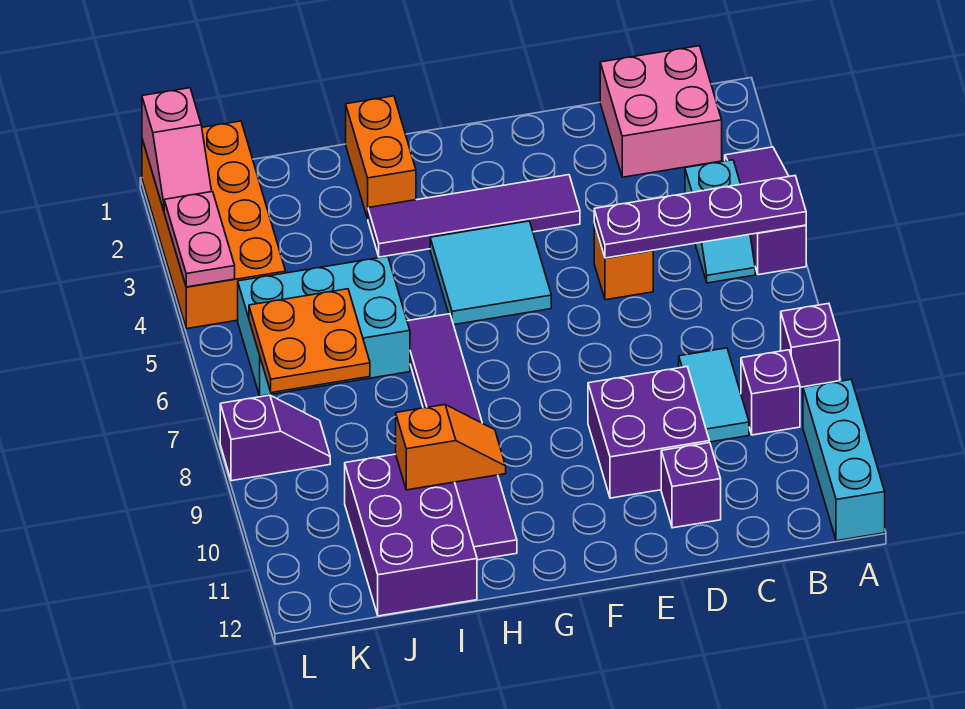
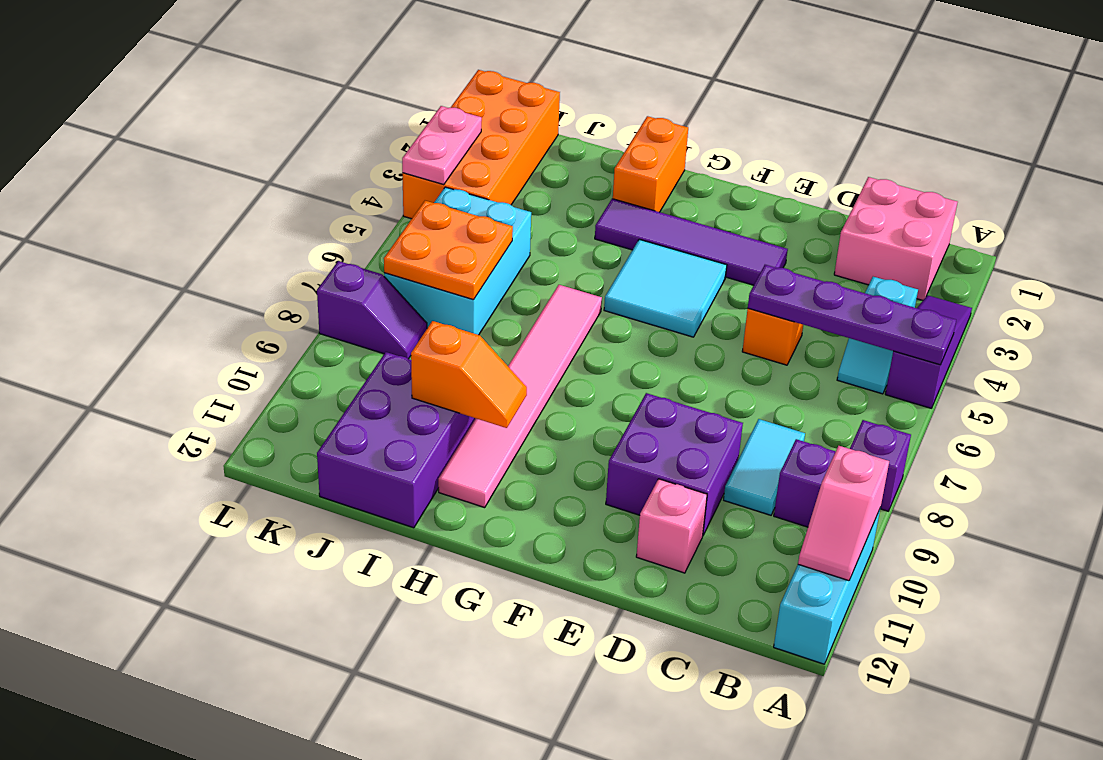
purple 1x1 brick [661,443,721,528] -> pink 1x1 brick [636,479,707,573]
purple 1x6 tile [407,314,517,560] -> pink 1x6 tile [438,285,602,508]
cyan 2x3 brick [238,256,410,396] -> cyan 2x3 brick turned to [384,187,531,335]
pink 1x2 slope [142,88,212,210] -> pink 1x2 slope moved to [798,446,889,581]

